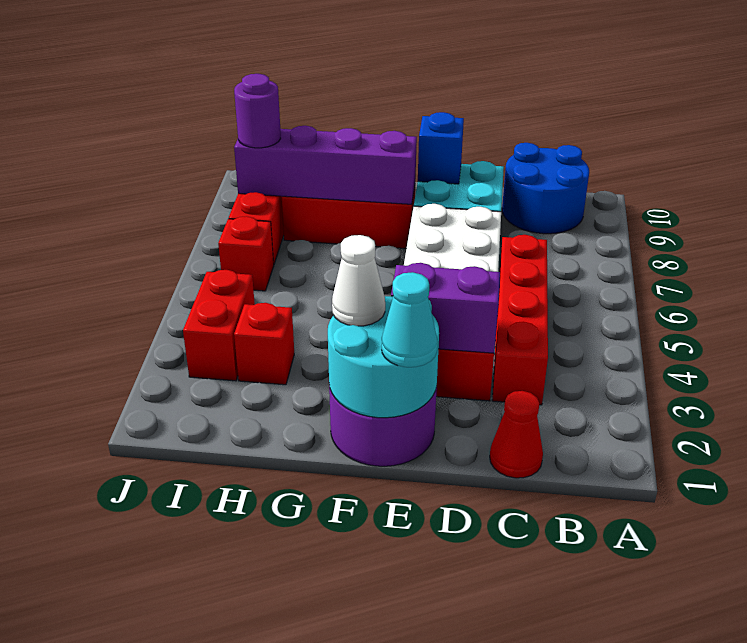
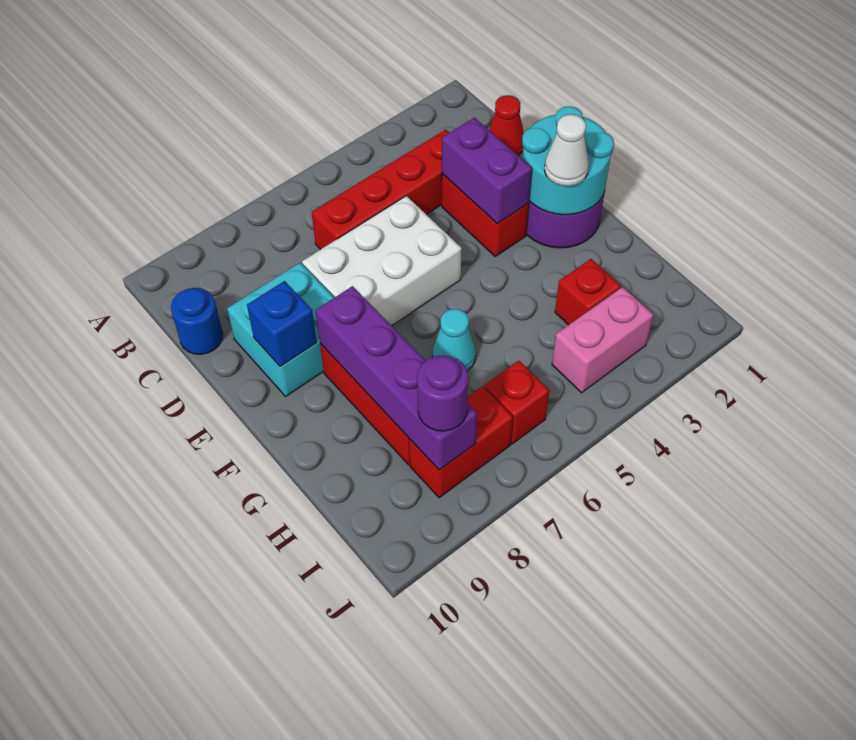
blue 2x2 round brick [502,143,589,234] -> blue 1x1 round brick [171,288,223,354]
cyan 1x1 cone [382,272,438,367] -> cyan 1x1 cone moved to [432,309,476,371]
red 1x2 brick [183,270,255,381] -> pink 1x2 brick [552,287,653,393]

